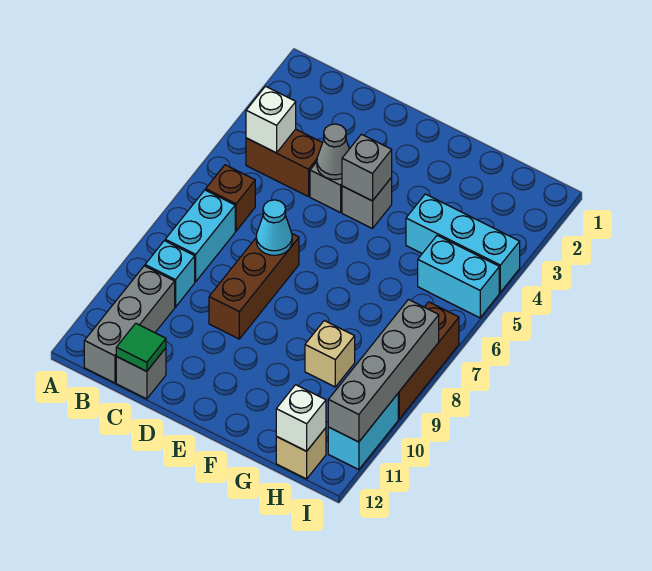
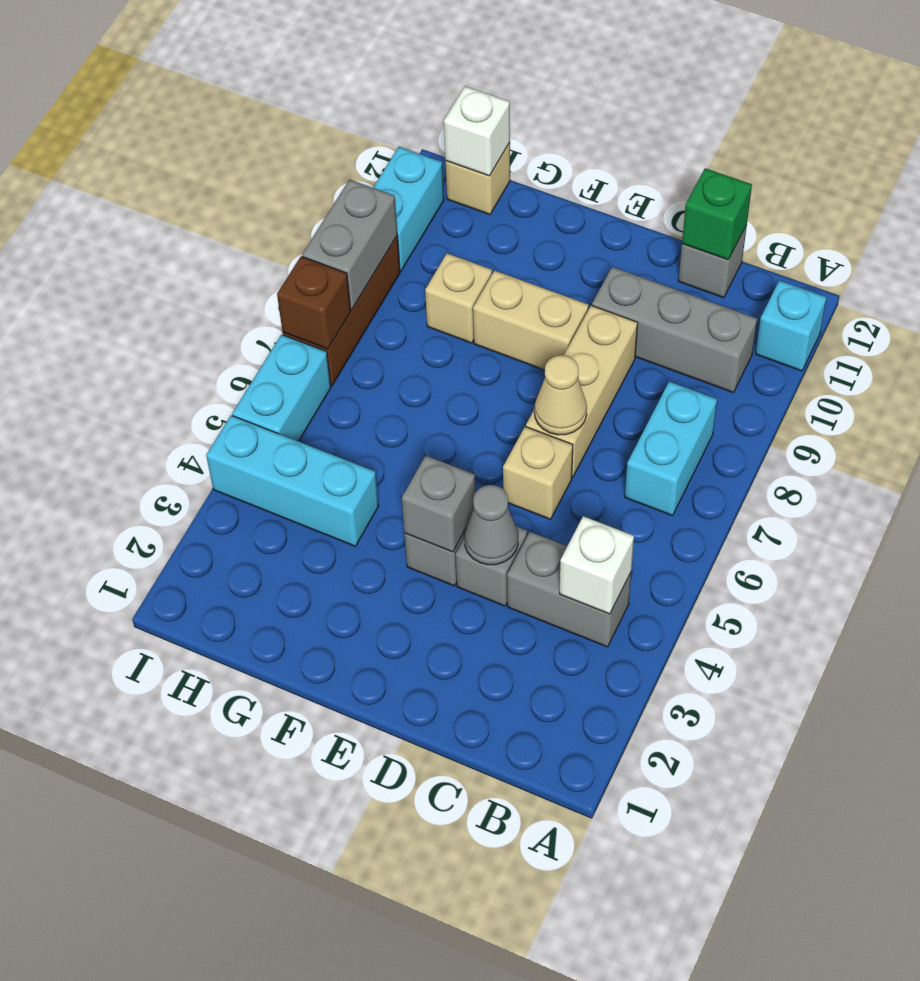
brown 1x2 brick [246,129,322,197] -> grey 1x2 brick [507,532,631,647]
brown 1x1 brick [206,165,255,231] -> brown 1x1 brick moved to [277,256,351,349]
cyan 1x1 brick [145,241,195,307] -> cyan 1x1 brick moved to [755,280,827,371]
grey 1x3 brick [84,266,175,383] -> grey 1x3 brick turned to [592,267,757,393]
green 1x1 tile [116,323,166,371] -> green 1x1 brick [682,168,752,260]
none -> tan 1x1 brick [503,427,573,519]
brown 1x3 brick [209,234,299,339] -> tan 1x3 brick [526,306,638,477]
cyan 1x1 cone [256,200,292,255] -> tan 1x1 cone [535,355,587,435]
none -> tan 1x2 brick [473,271,589,370]
cyan 1x2 brick [418,235,499,318] -> cyan 1x2 brick turned to [232,335,331,441]
grey 1x4 brick [328,300,439,442] -> grey 1x2 brick [302,180,397,310]

